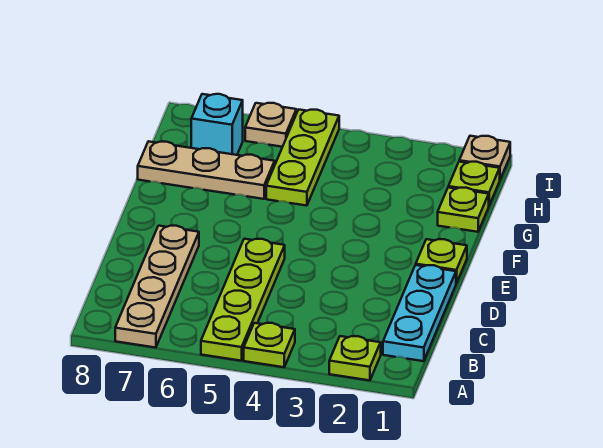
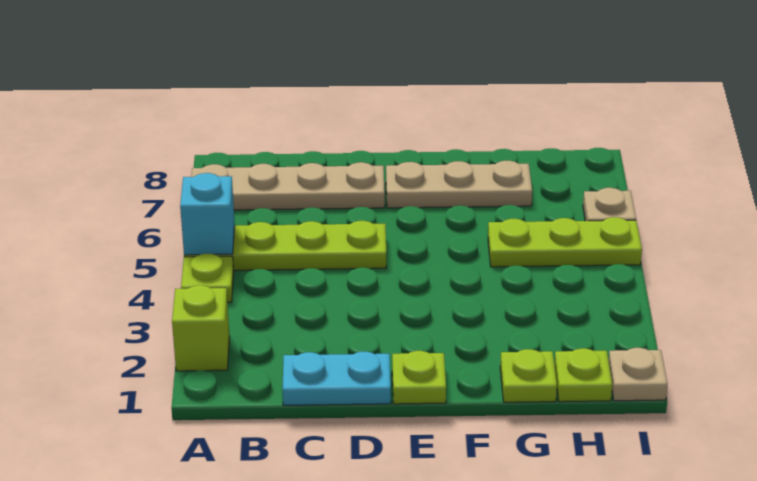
lime 1x1 plate [329,336,381,380] -> lime 1x1 brick [172,285,230,371]
cyan 1x3 plate [383,265,456,361] -> cyan 1x2 plate [282,352,391,405]
tan 1x3 plate [138,141,275,199] -> tan 1x3 plate turned to [386,161,532,208]
cyan 1x1 brick [191,94,243,155] -> cyan 1x1 brick moved to [180,173,235,255]

